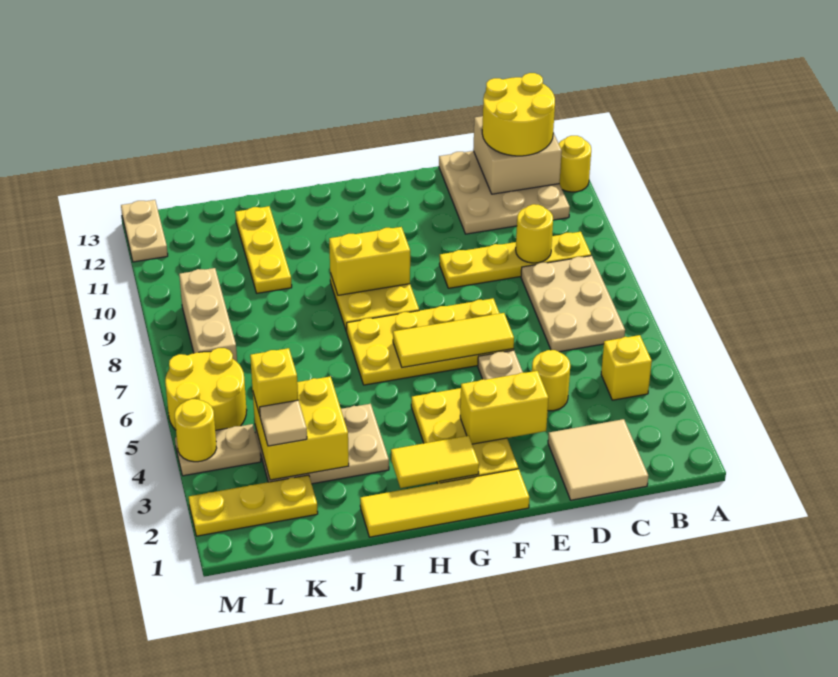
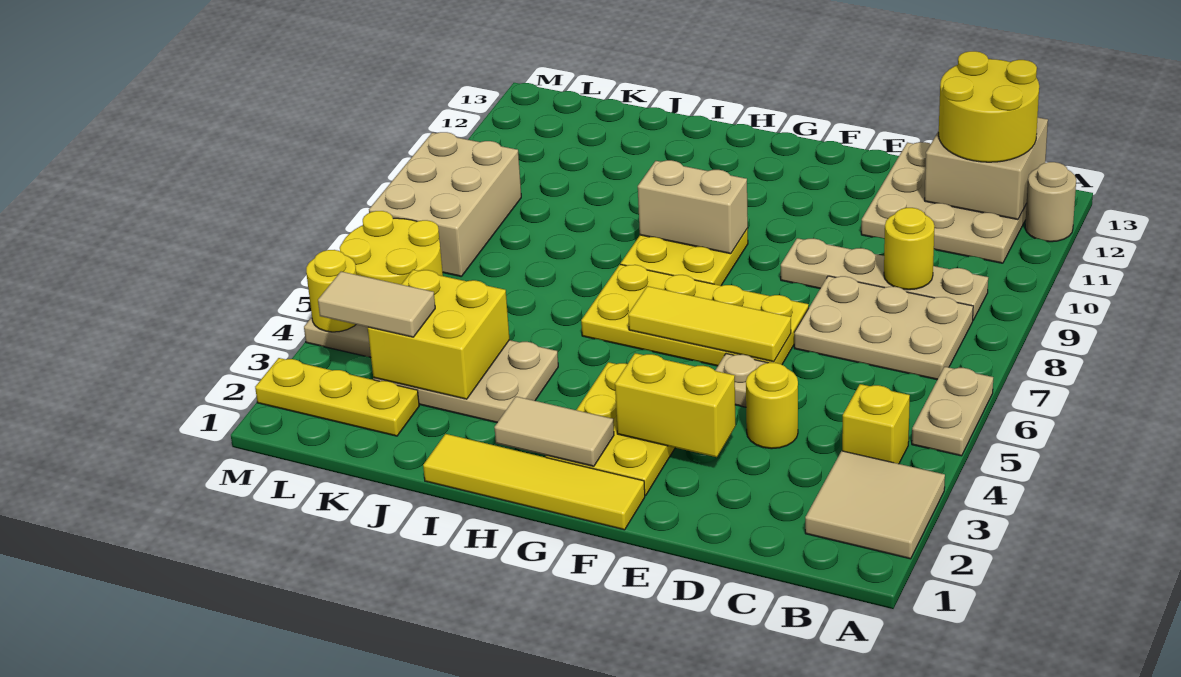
yellow 1x1 round brick [558,136,591,192] -> tan 1x1 round brick [1025,162,1076,242]
tan 2x3 plate [521,256,625,352] -> tan 2x3 plate turned to [794,276,973,380]
yellow 1x4 plate [439,232,591,288] -> tan 1x4 plate [781,238,988,320]
tan 2x2 tile [548,419,648,500] -> tan 2x2 tile moved to [805,451,945,559]
yellow 1x2 tile [391,436,479,488] -> tan 1x2 tile [494,397,614,466]
yellow 1x2 brick [329,227,410,295] -> tan 1x2 brick [638,160,748,254]
yellow 1x3 plate [235,206,292,293] -> none
tan 1x1 tile [260,400,307,446] -> tan 1x2 tile [318,272,435,337]
yellow 1x1 brick [250,348,298,415] -> none
tan 1x3 brick [179,268,237,362] -> tan 2x3 brick [369,132,521,276]
tan 1x2 plate [121,200,168,262] -> tan 1x2 plate moved to [912,367,993,456]

